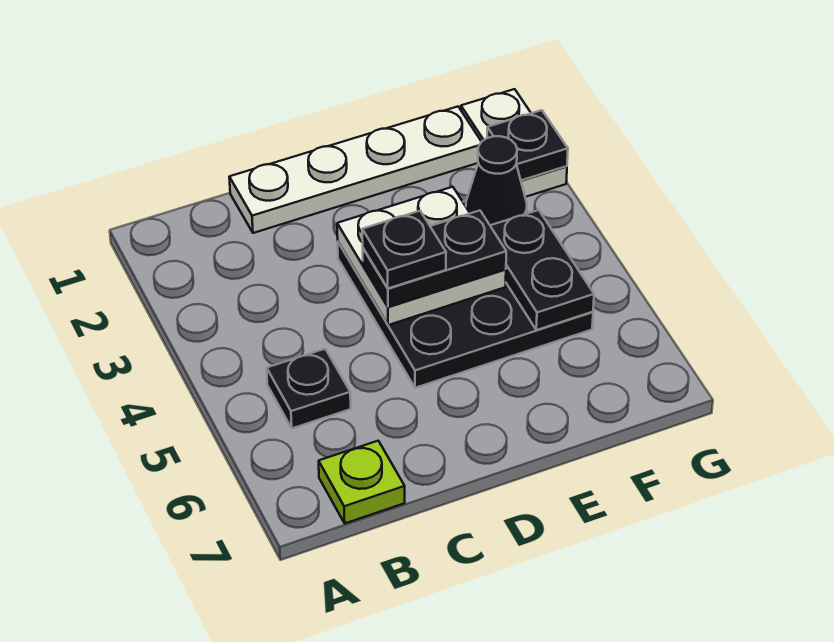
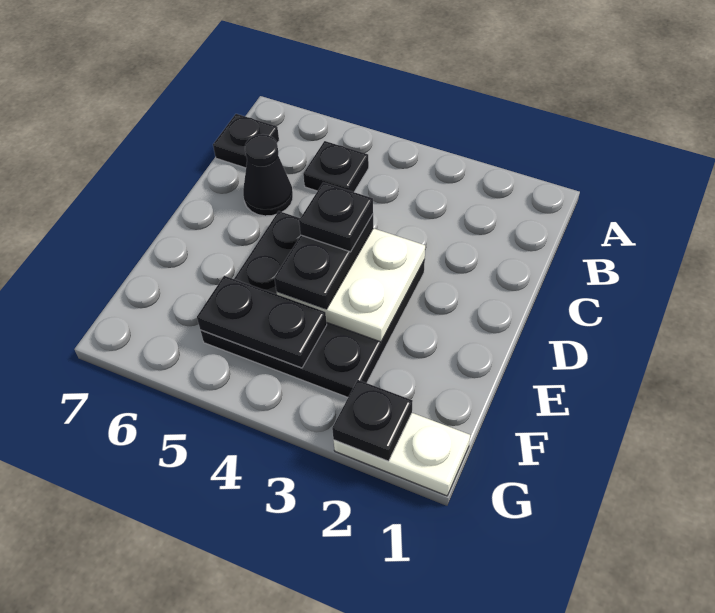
lime 1x1 plate [319,441,405,523] -> black 1x1 plate [213,114,279,168]
white 1x4 plate [229,107,481,233] -> none
black 1x1 cone [466,136,527,225] -> black 1x1 cone moved to [243,134,293,216]

